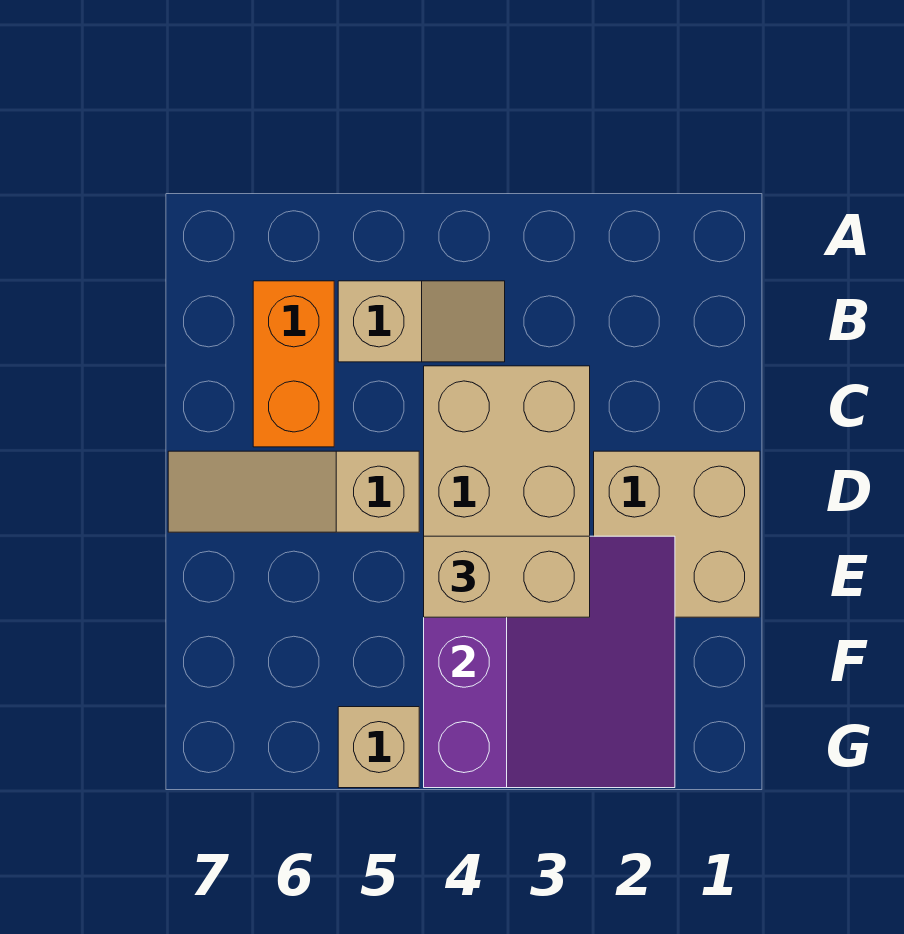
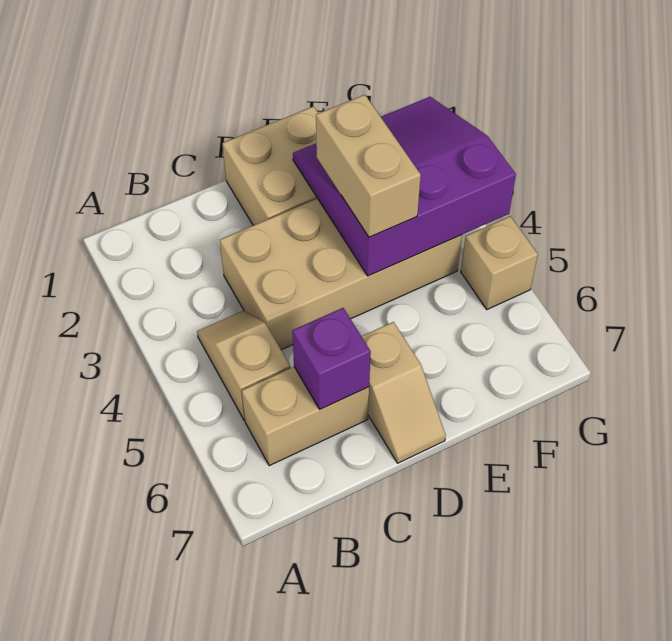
orange 1x2 brick [253,281,334,447] -> tan 1x2 brick [242,367,369,466]
none -> purple 1x1 brick [292,308,371,409]
tan 1x3 slope [168,451,419,532] -> tan 1x2 slope [361,322,446,463]

